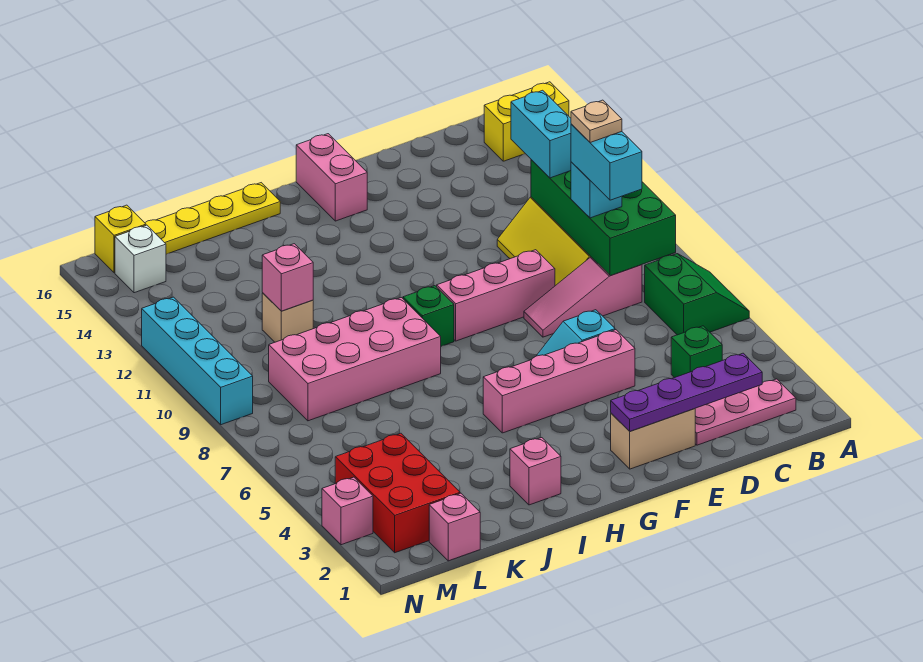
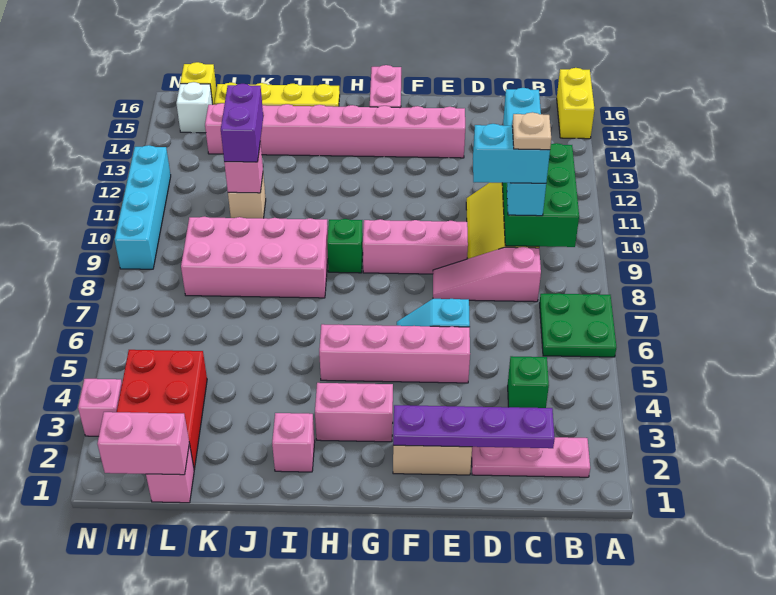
green 2x2 slope [645,254,749,335] -> green 2x2 plate [540,293,617,357]
yellow 1x2 brick [484,82,569,161] -> yellow 1x2 brick turned to [557,68,594,139]
green 2x4 brick [531,160,676,276] -> green 2x3 brick [502,143,579,247]
cyan 1x2 brick [571,124,642,200] -> cyan 1x2 brick turned to [473,124,550,183]
none -> pink 1x8 brick [205,103,465,158]
none -> pink 1x2 brick [315,383,393,442]
none -> purple 1x2 brick [221,84,263,162]
none -> pink 1x2 brick [97,412,189,475]

